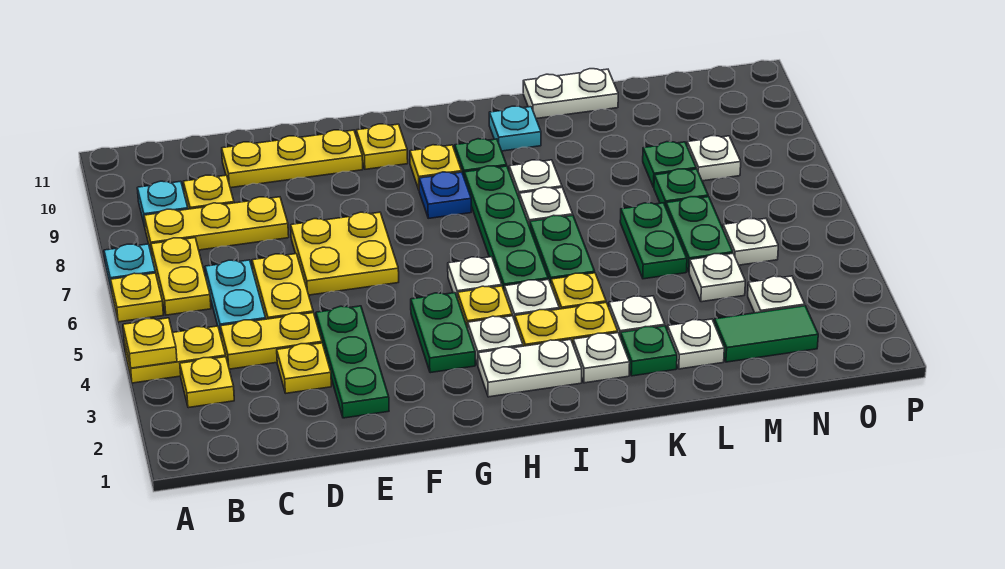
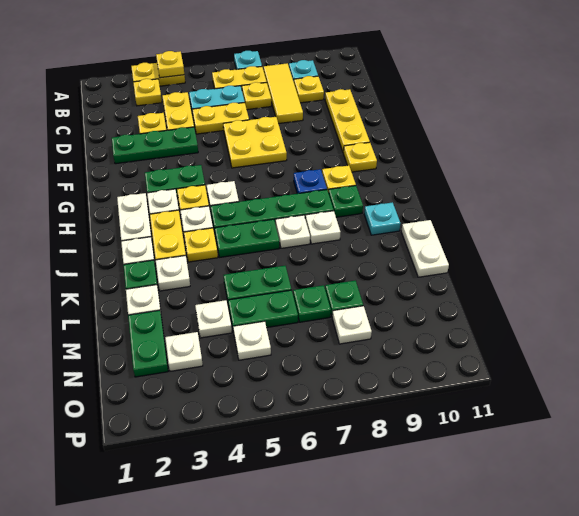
yellow 1x2 plate [124,326,226,383] -> yellow 1x2 plate turned to [131,63,185,86]
yellow 1x1 plate [111,273,163,322] -> yellow 1x1 plate moved to [242,82,271,110]
yellow 1x3 plate [144,197,289,255] -> yellow 1x3 tile [264,63,303,124]
green 1x2 tile [714,306,818,362] -> green 1x2 plate [128,310,168,377]

